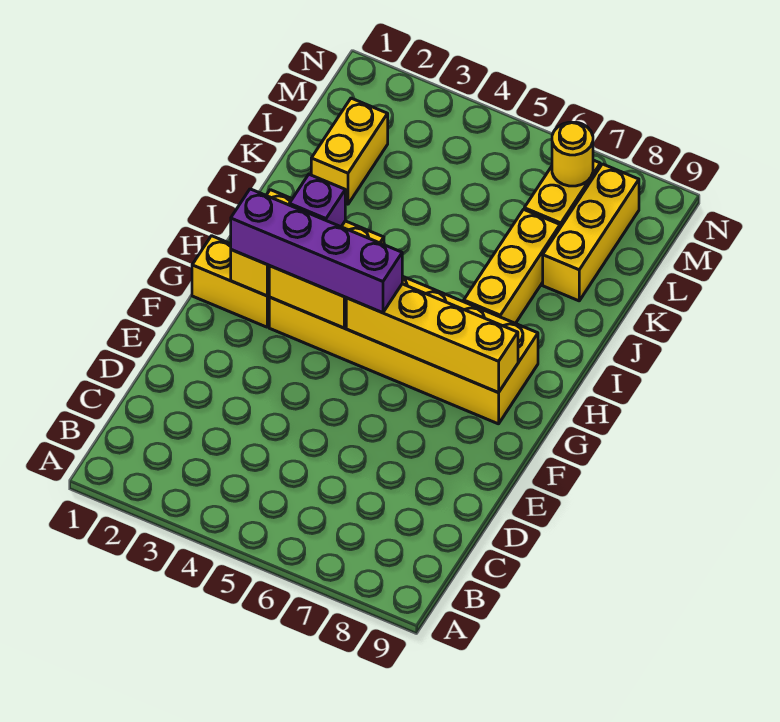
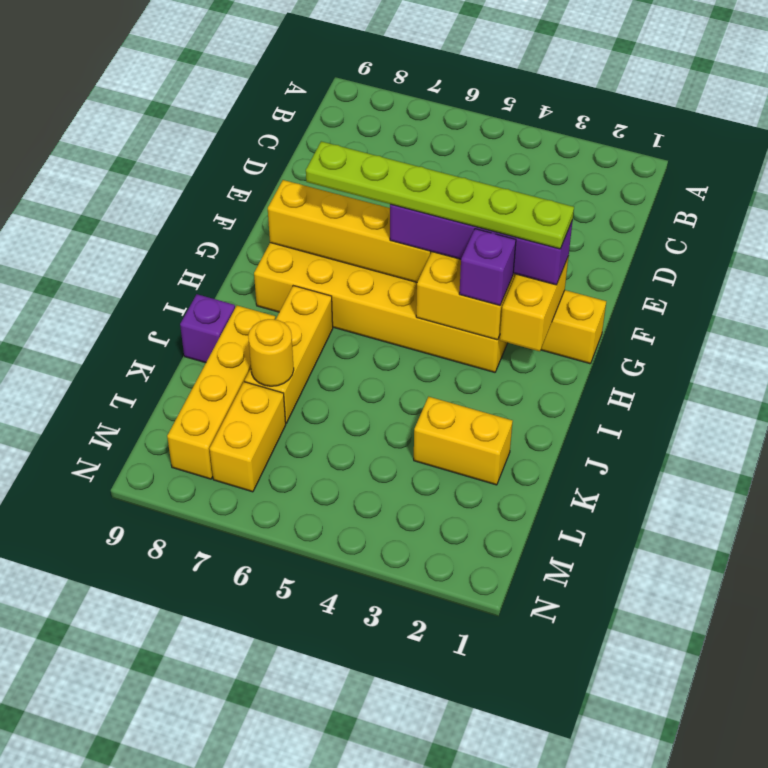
none -> lime 1x6 plate [306,141,574,249]
none -> purple 1x1 brick [180,294,235,363]
yellow 1x2 brick [311,98,388,204] -> yellow 1x2 brick turned to [414,397,513,485]
yellow 1x3 brick [543,164,639,301] -> yellow 1x4 brick [167,306,275,479]
yellow 1x1 round brick [552,122,593,186] -> yellow 1x1 round brick moved to [248,319,294,386]

